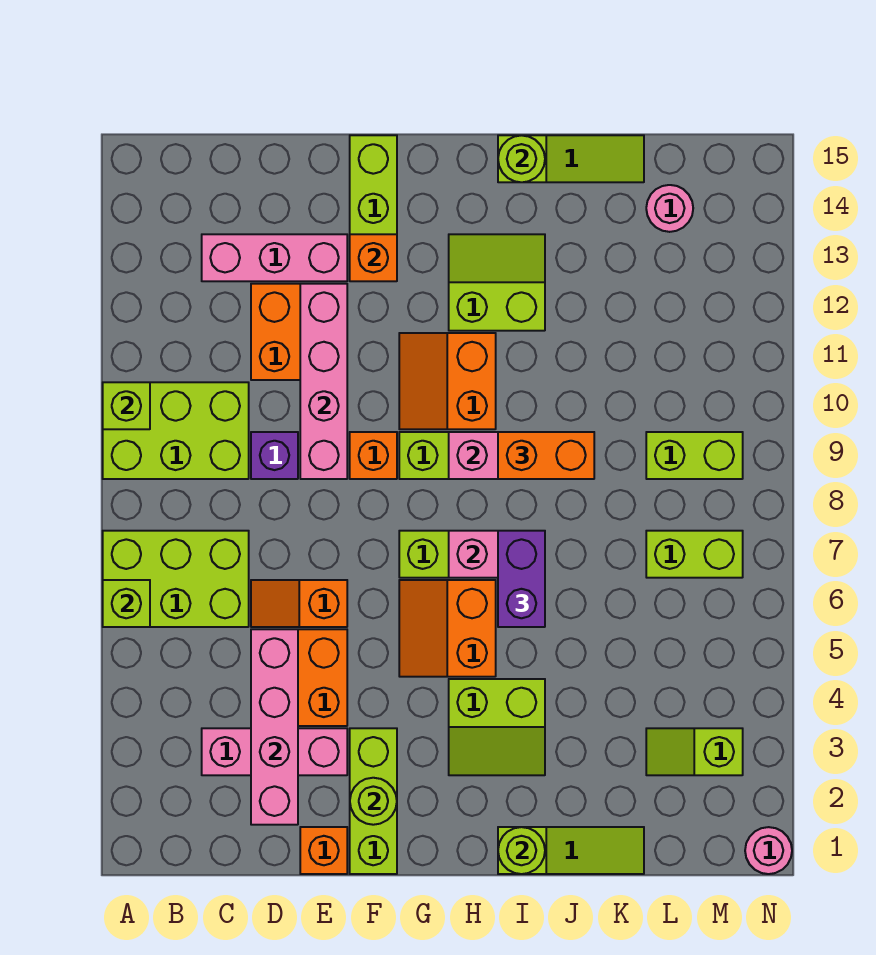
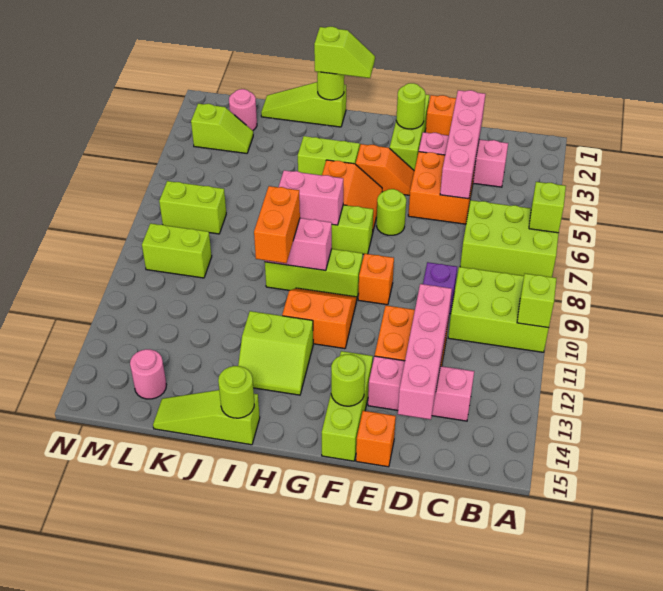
orange 1x2 slope [251,580,347,627] -> orange 1x2 slope moved to [356,144,414,195]
pink 1x4 brick [300,284,347,479] -> pink 1x4 brick moved to [398,284,452,420]
none -> lime 1x1 round brick [376,189,406,235]
orange 1x1 brick [350,234,397,281] -> orange 1x1 brick moved to [356,411,396,467]
none -> lime 1x1 round brick [331,354,365,406]
orange 2x2 slope [399,333,496,429] -> orange 2x2 slope turned to [282,288,357,349]
none -> lime 1x2 slope [314,27,375,78]
purple 1x2 brick [498,531,545,627] -> none
orange 1x2 brick [498,432,594,479] -> orange 1x2 brick turned to [254,186,300,263]
pink 1x1 round brick [745,827,792,874] -> pink 1x1 round brick moved to [229,89,257,131]

